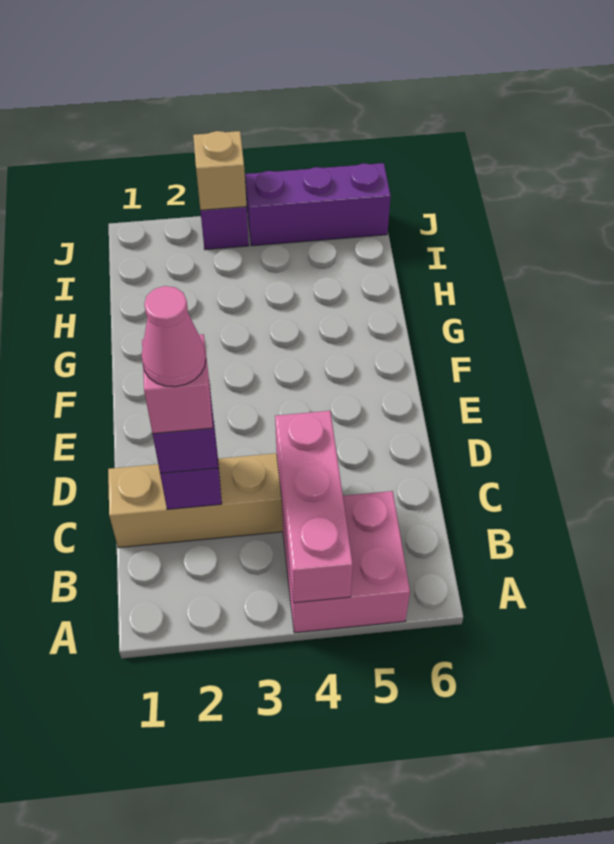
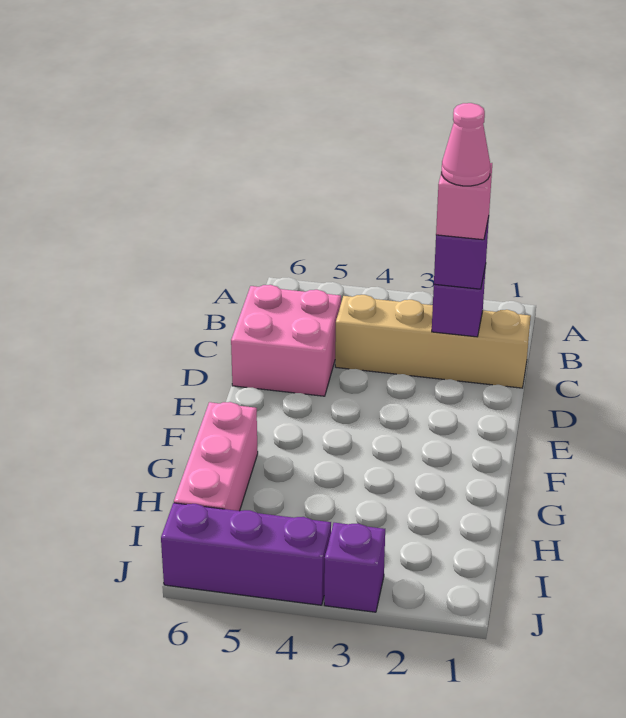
pink 2x2 brick [282,491,410,633] -> pink 2x2 brick moved to [231,285,341,396]
pink 1x3 brick [275,411,353,603] -> pink 1x3 brick moved to [174,402,258,511]
tan 1x1 brick [193,131,246,210] -> none

